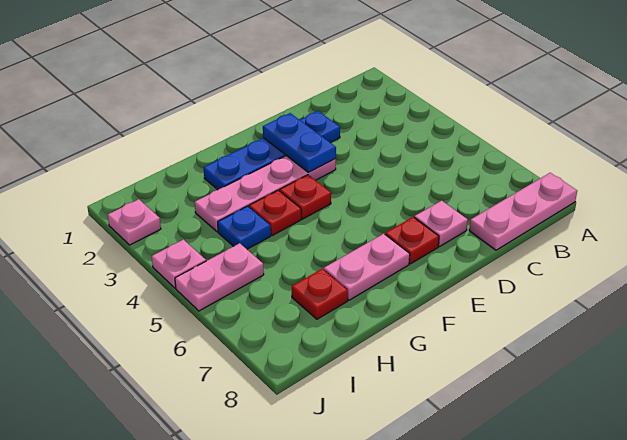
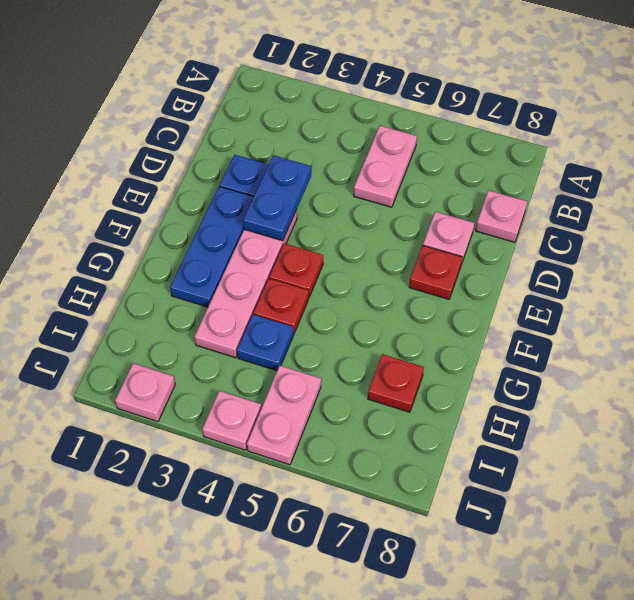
pink 1x3 plate [469,173,577,250] -> pink 1x1 plate [476,190,528,242]
blue 1x2 plate [263,113,336,172] -> blue 1x2 plate turned to [243,155,311,241]
pink 1x2 plate [324,234,410,300] -> pink 1x2 plate moved to [354,126,417,207]

